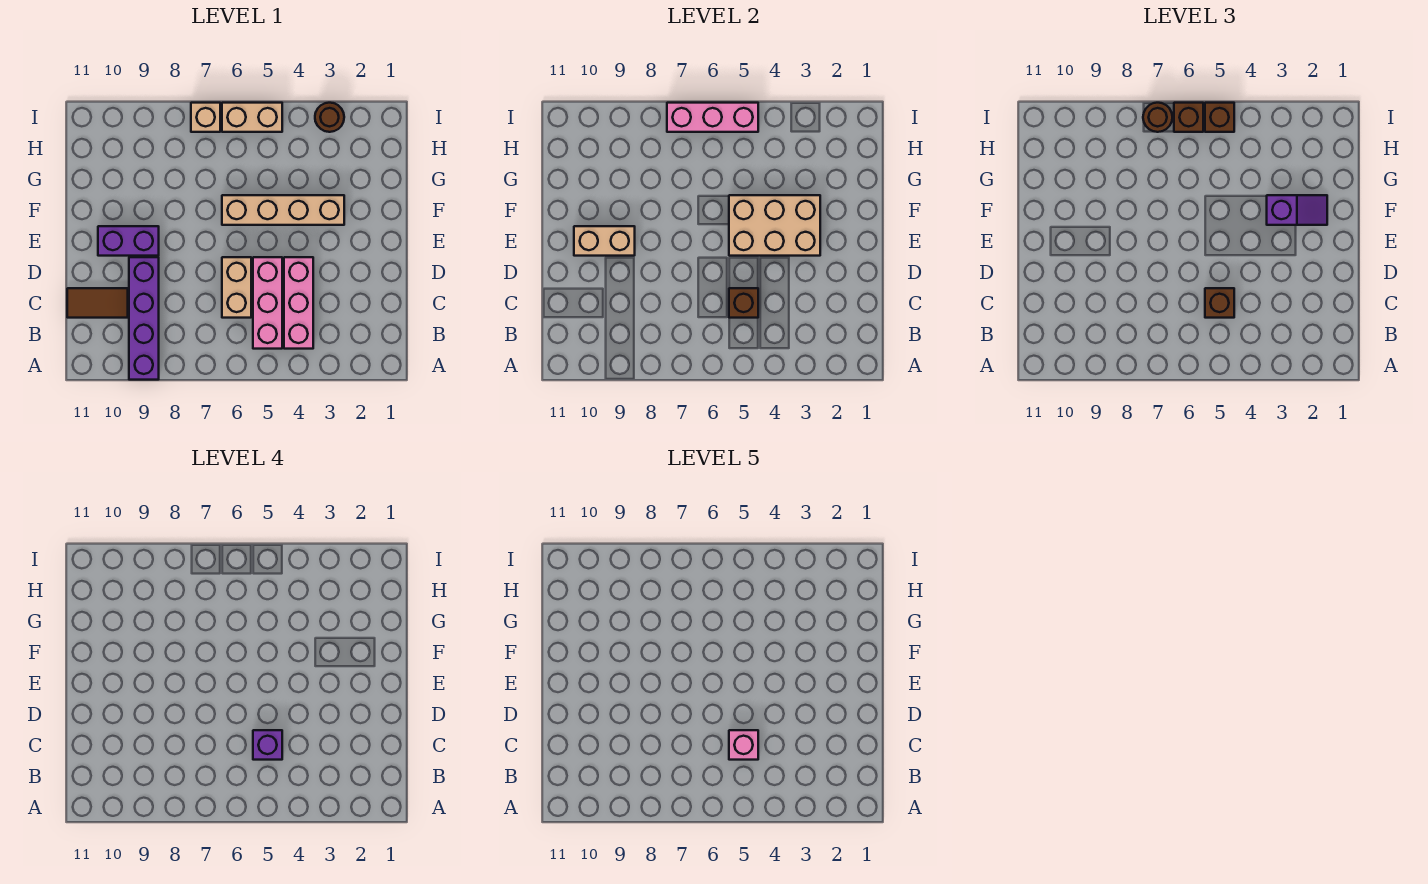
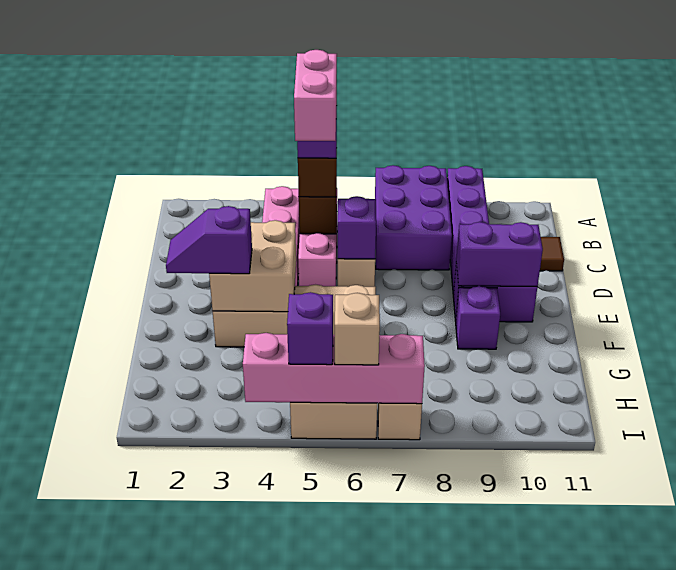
none -> purple 2x3 brick [375,165,452,270]
pink 1x1 brick [729,730,758,760] -> pink 1x2 brick [294,50,337,141]
none -> purple 1x1 brick [338,196,376,259]
tan 2x3 brick [729,195,820,256] -> tan 2x2 brick [209,220,296,312]
tan 1x2 brick [574,226,635,256] -> purple 1x2 brick [456,222,543,286]
none -> purple 1x1 brick [456,286,500,349]
brown 1x1 round brick [315,103,344,132] -> none
pink 1x3 brick [667,103,758,132] -> pink 1x4 brick [243,333,425,404]
brown 1x1 brick [1205,103,1234,132] -> purple 1x1 brick [287,292,333,365]
brown 1x1 brick [1174,103,1203,132] -> tan 1x1 brick [335,293,380,365]
brown 1x1 round brick [1143,103,1172,132] -> none

